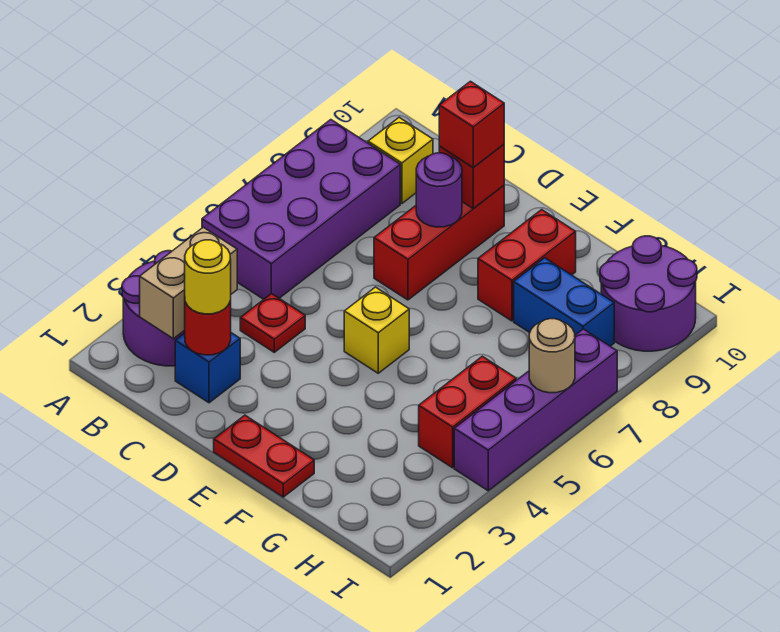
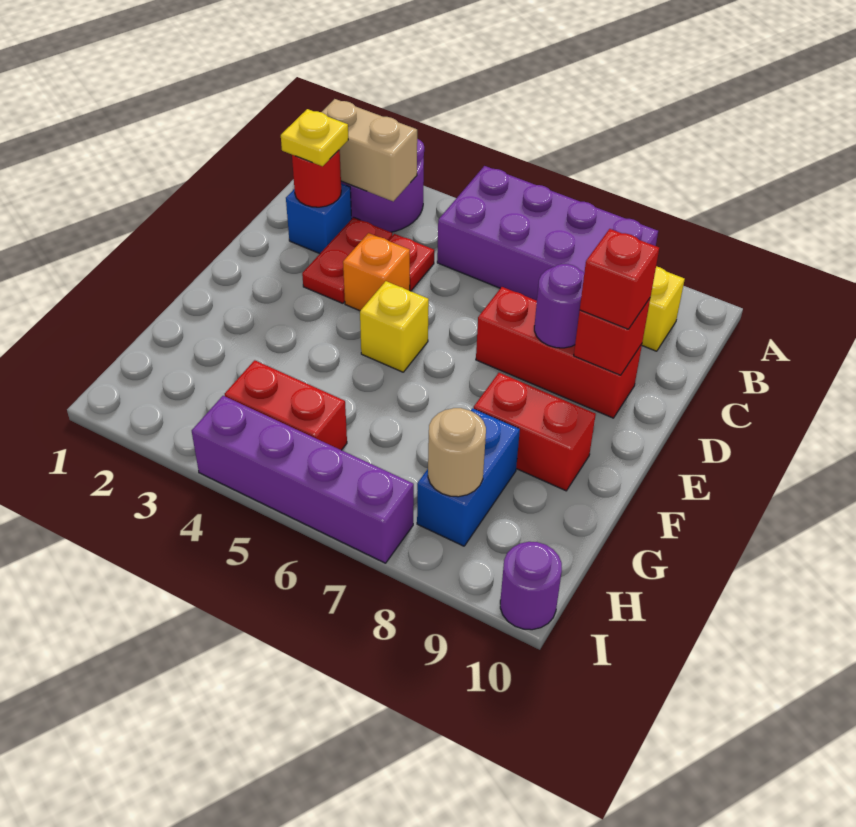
yellow 1x1 round brick [185,240,231,314] -> yellow 1x1 plate [281,109,348,166]
none -> orange 1x1 brick [343,233,410,311]
red 1x2 plate [214,415,314,497] -> red 1x2 plate moved to [302,217,392,303]
purple 2x2 round brick [600,236,697,351] -> purple 1x1 round brick [500,542,562,630]
tan 1x1 round brick [529,319,575,393] -> tan 1x1 round brick moved to [428,408,486,497]

